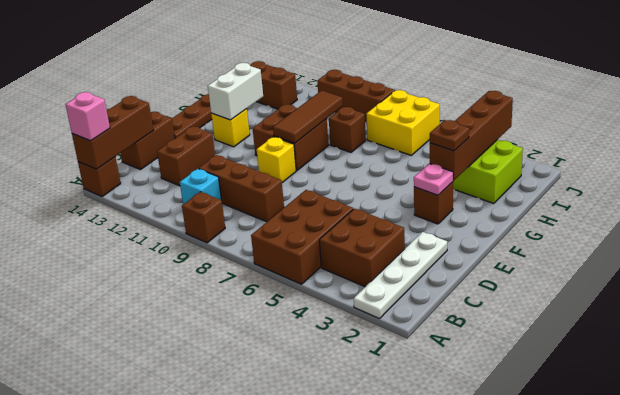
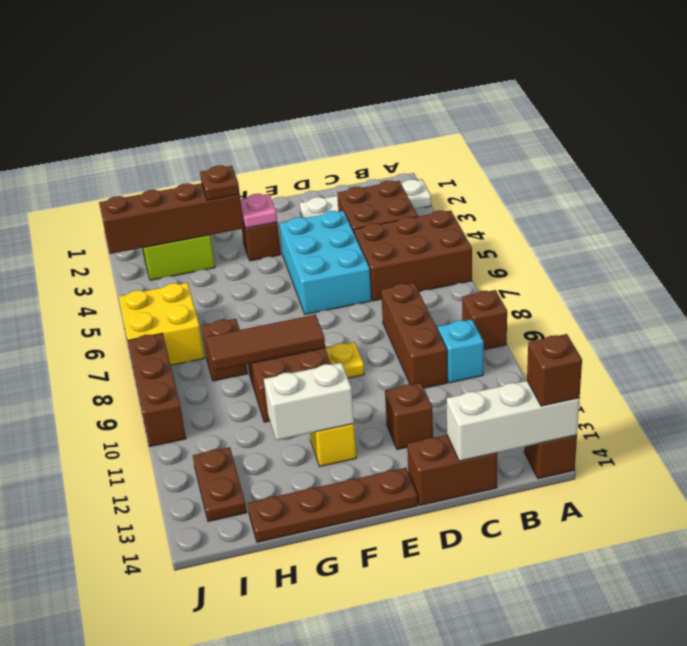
brown 1x3 brick [72,96,154,169] -> white 1x3 brick [447,381,580,461]
pink 1x1 brick [66,92,110,141] -> brown 1x1 brick [527,334,582,406]
brown 1x2 brick [157,127,215,186] -> brown 1x1 brick [385,383,433,450]
none -> cyan 2x3 brick [279,211,371,315]
yellow 1x1 brick [257,137,296,183] -> yellow 1x1 plate [325,342,364,378]
brown 1x2 brick [250,61,297,109] -> brown 1x2 plate [193,447,247,521]

